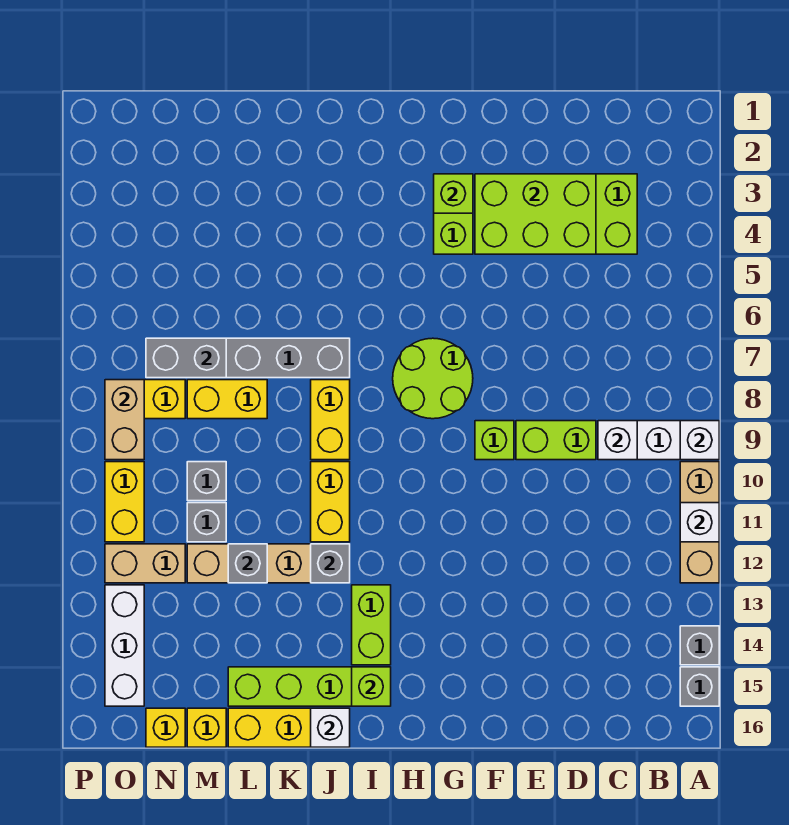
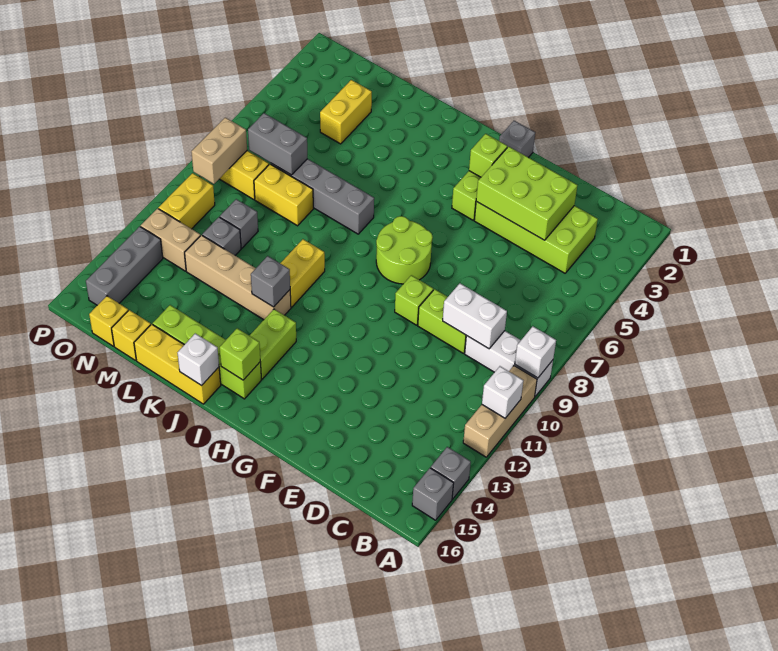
white 1x1 brick [598,421,637,460] -> white 1x2 brick [443,283,507,349]
yellow 1x2 brick [311,380,350,460] -> yellow 1x2 brick moved to [320,80,372,144]
grey 1x1 brick [228,544,267,583] -> grey 1x1 brick moved to [499,121,535,157]
white 1x3 brick [105,585,144,706] -> grey 1x3 brick [86,226,163,305]

